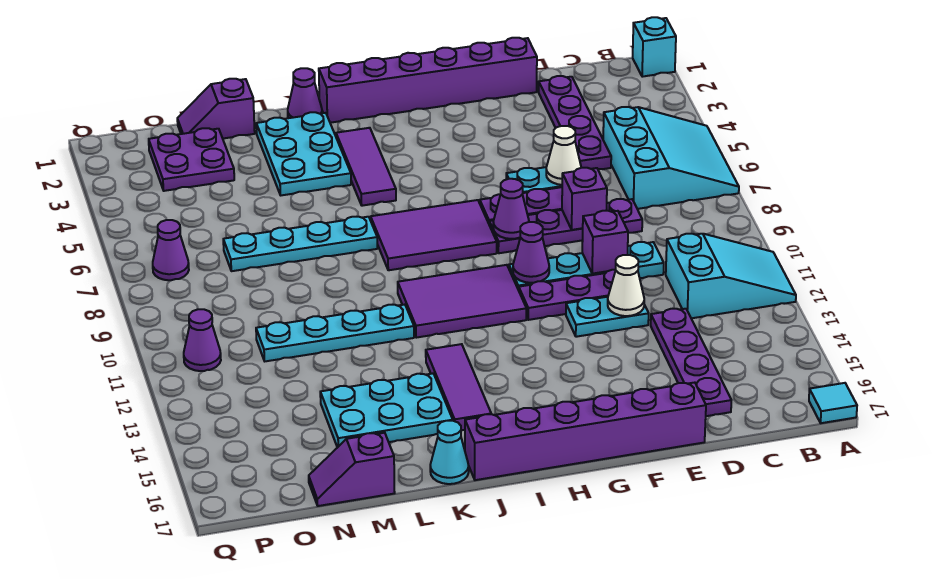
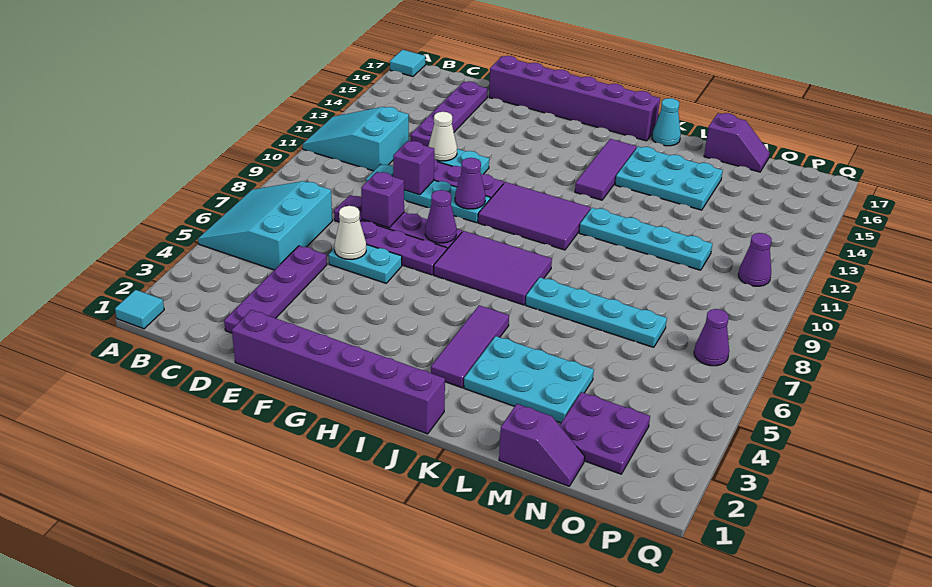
cyan 1x1 brick [633,17,676,77] -> cyan 1x1 tile [115,290,164,329]
purple 1x1 cone [288,68,322,118] -> none
cyan 2x3 plate [256,112,351,195] -> cyan 2x3 plate turned to [464,336,594,423]

